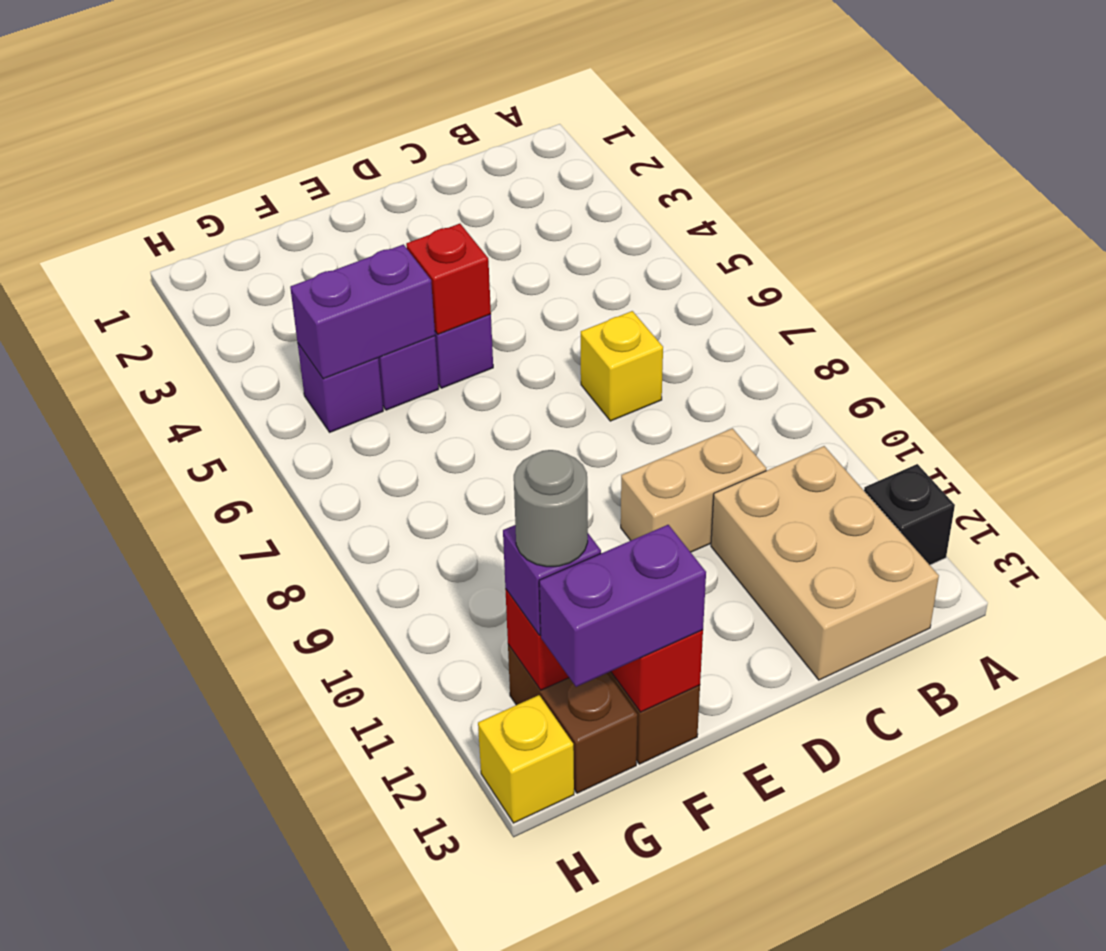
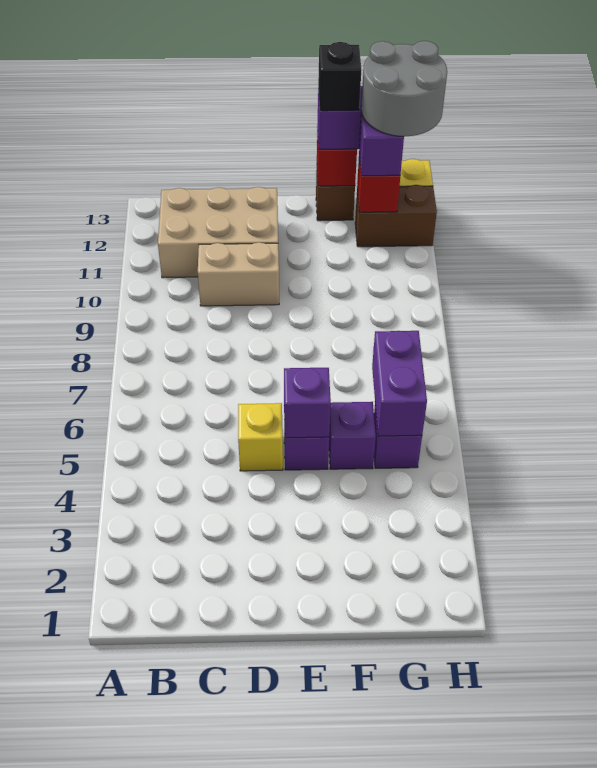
black 1x1 brick [864,464,955,565] -> black 1x1 brick moved to [318,42,361,111]
tan 2x3 brick [711,446,939,680] -> tan 2x3 brick turned to [158,187,278,278]
yellow 1x1 brick [581,311,663,421] -> yellow 1x1 brick moved to [238,403,283,471]
red 1x1 brick [406,224,491,334] -> purple 1x1 brick [284,368,331,438]
purple 1x2 brick [290,244,435,379] -> purple 1x2 brick turned to [372,331,427,436]
brown 1x2 brick [508,645,637,793] -> brown 1x2 brick turned to [355,185,437,247]
grey 1x1 round brick [514,450,588,567] -> grey 2x2 round brick [361,41,447,136]

